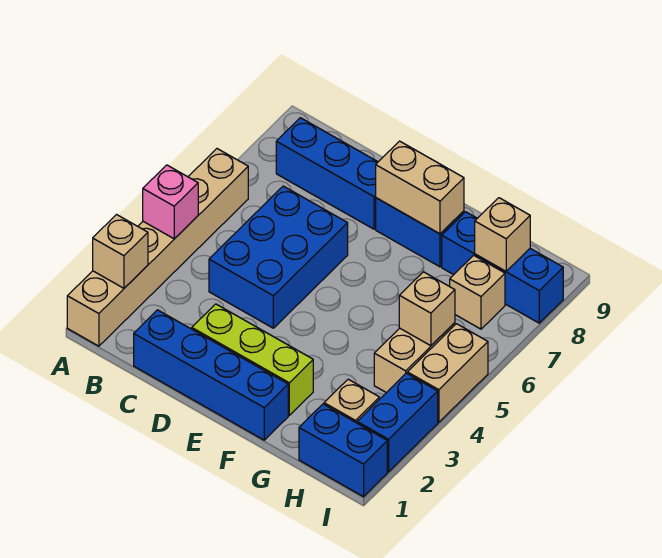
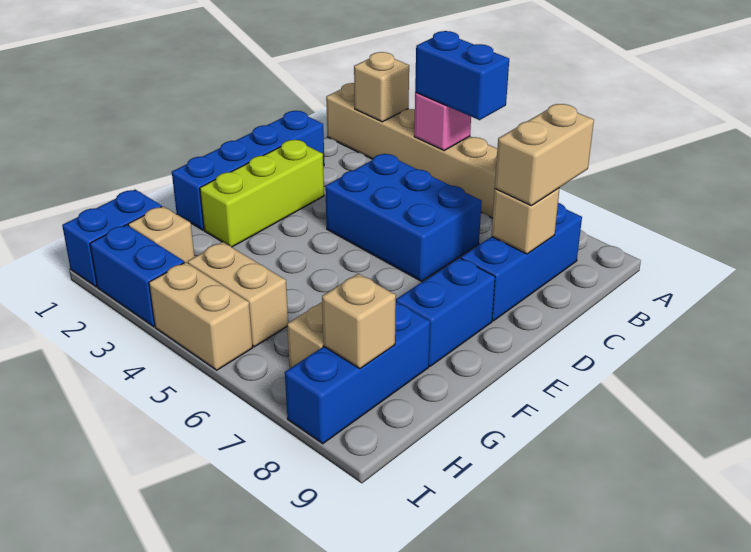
none -> blue 1x2 brick [415,31,509,120]
tan 1x2 brick [376,141,464,234] -> tan 1x2 brick moved to [495,104,594,206]
tan 1x1 brick [399,272,455,346] -> tan 1x1 brick moved to [491,188,560,254]

